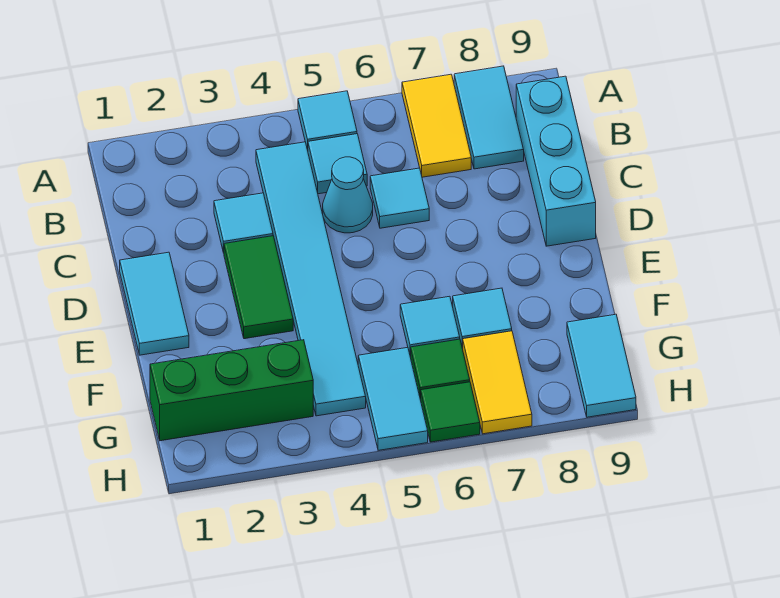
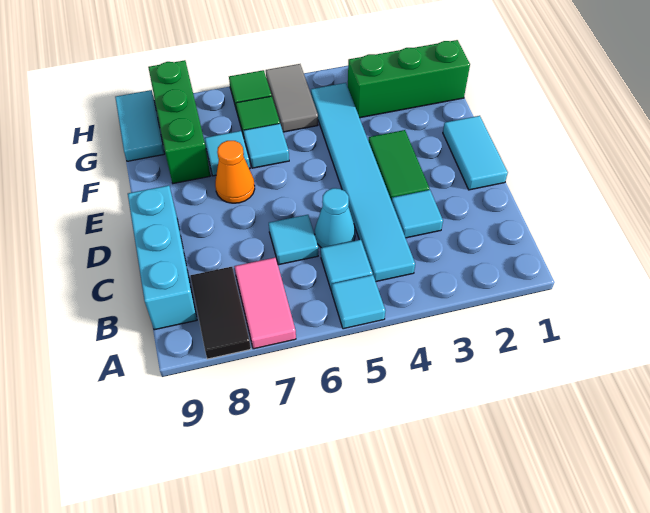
yellow 1x2 tile [402,74,471,177] -> pink 1x2 tile [234,257,296,349]
cyan 1x2 tile [454,66,524,169] -> black 1x2 tile [190,267,251,359]
none -> orange 1x1 cone [215,141,255,203]
none -> green 1x3 brick [148,60,210,184]
cyan 1x2 tile [358,347,428,450] -> grey 1x2 tile [266,64,318,132]
yellow 1x2 tile [462,331,532,434] -> none

